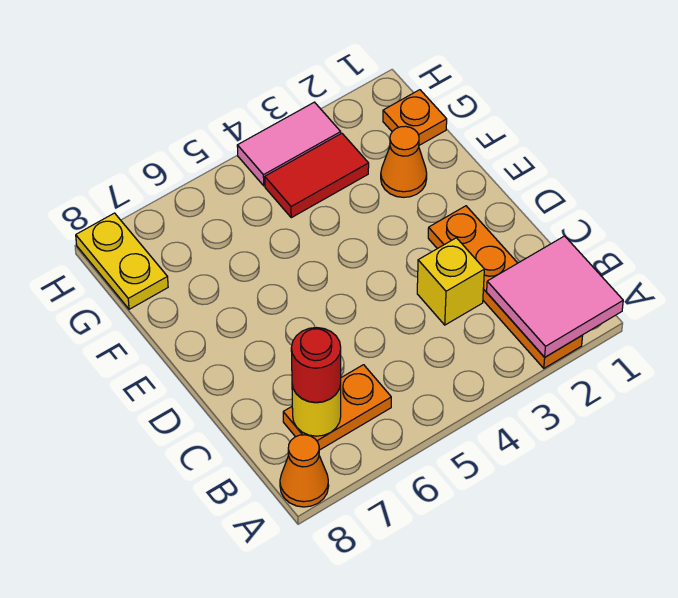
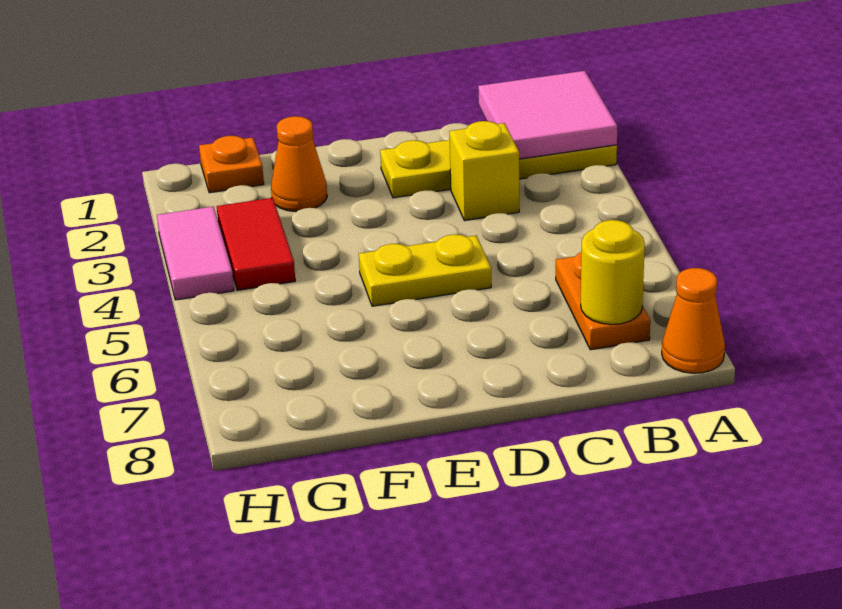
orange 1x4 plate [428,206,583,368] -> yellow 1x4 plate [380,140,617,198]
red 1x1 round brick [291,328,341,402] -> none
yellow 1x2 plate [76,213,168,309] -> yellow 1x2 plate moved to [359,234,491,306]

